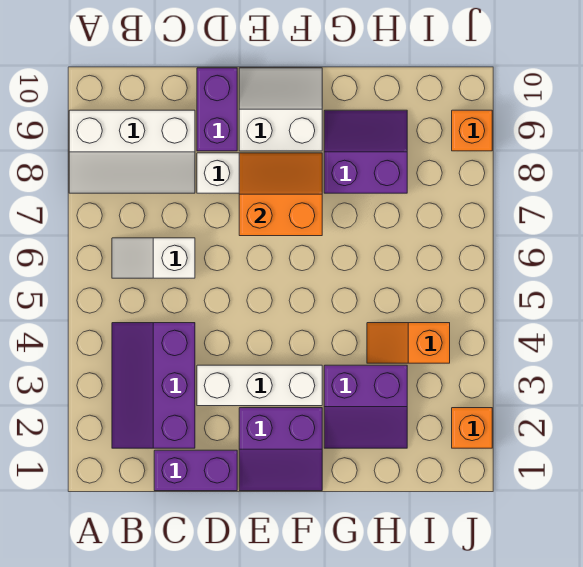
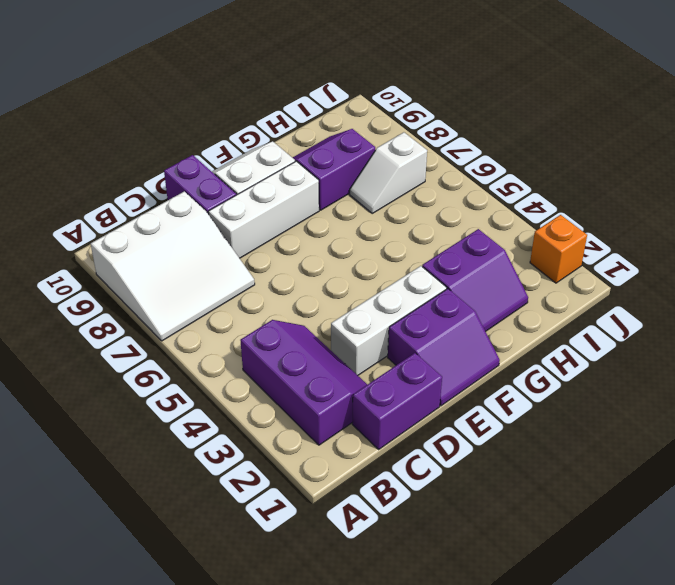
white 2x3 slope [69,110,195,193] -> white 3x3 slope [91,191,255,341]
purple 2x3 slope [112,323,195,448] -> purple 2x3 slope turned to [240,320,367,445]
white 1x2 slope [112,238,195,278] -> white 1x2 slope moved to [350,132,427,213]
orange 2x2 slope [239,153,322,236] -> none
orange 1x2 slope [367,323,450,363] -> none
orange 1x1 brick [452,110,492,151] -> none

